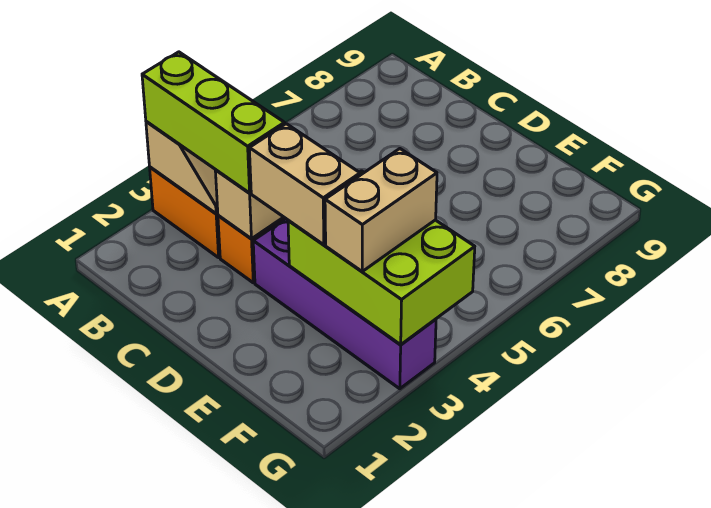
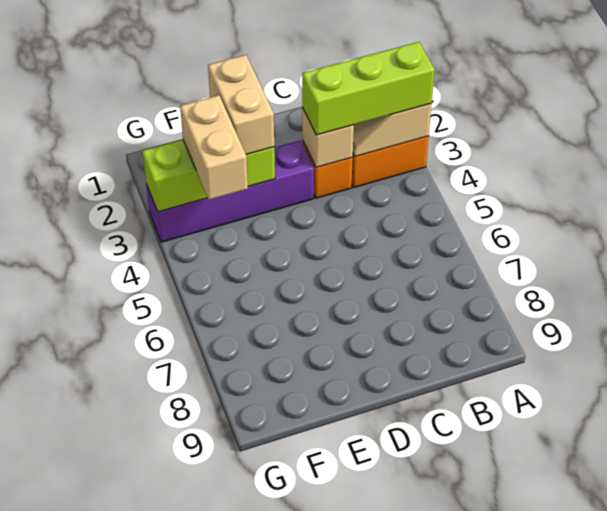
tan 1x2 brick [249,124,360,245] -> tan 1x2 brick turned to [208,55,274,154]
lime 2x3 brick [288,171,475,345] -> lime 1x3 brick [142,140,275,212]

